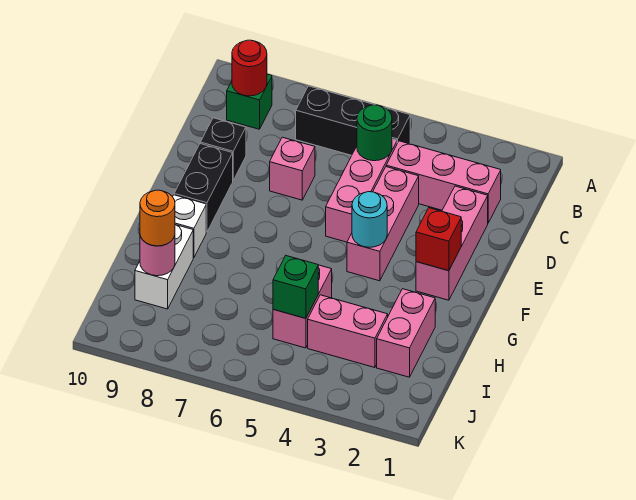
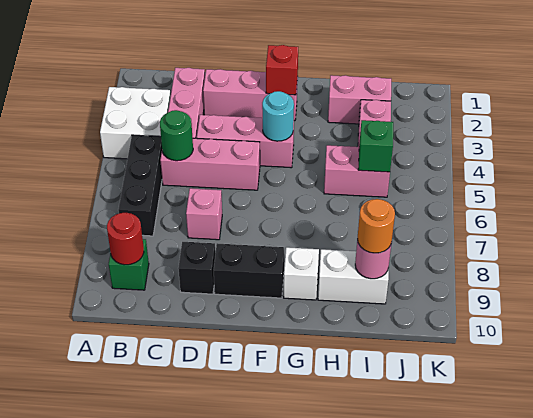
none -> white 2x2 brick [100,87,171,159]

